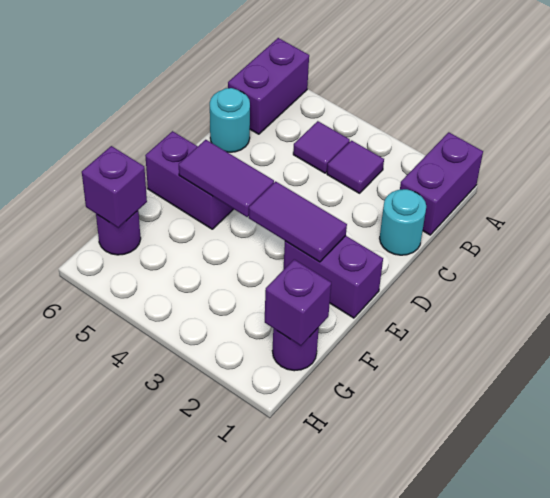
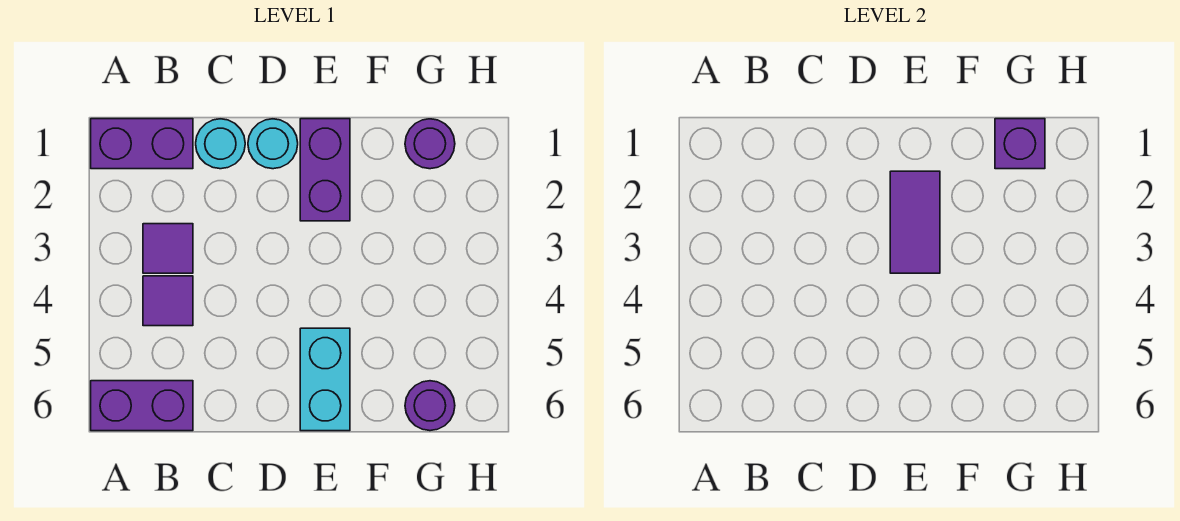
cyan 1x1 round brick [210,88,250,152] -> cyan 1x1 round brick moved to [248,119,298,169]
purple 1x2 tile [179,140,274,217] -> none
purple 1x2 brick [145,131,233,229] -> cyan 1x2 brick [300,328,350,431]
purple 1x1 brick [82,146,147,228] -> none

